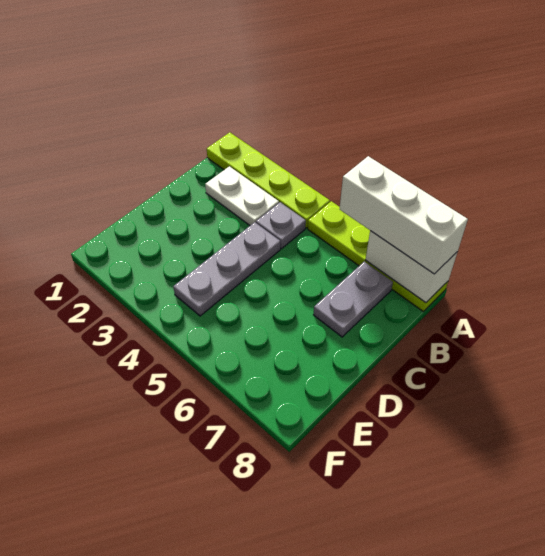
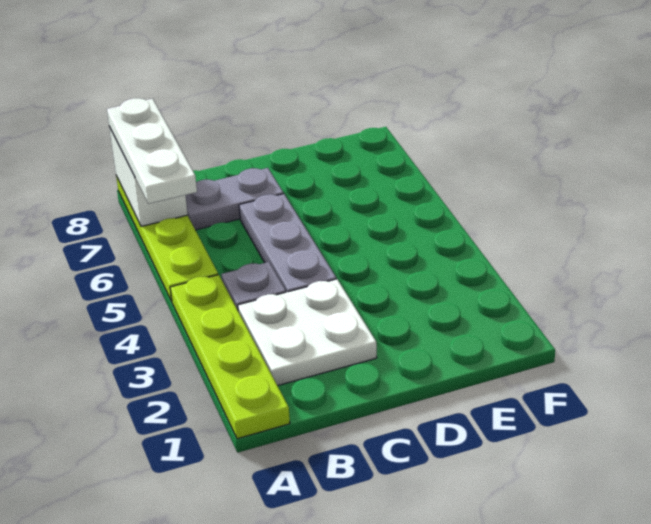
white 1x3 brick [340,156,468,274] -> white 1x3 plate [107,98,197,204]
white 1x2 plate [205,166,279,225] -> white 2x2 plate [238,279,377,386]
grey 1x3 plate [173,222,280,316] -> grey 1x3 plate turned to [239,194,336,292]

